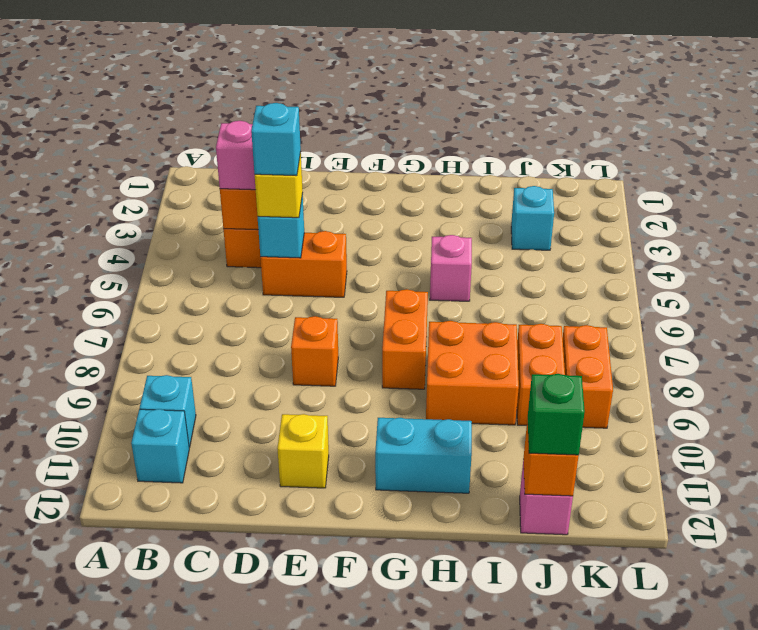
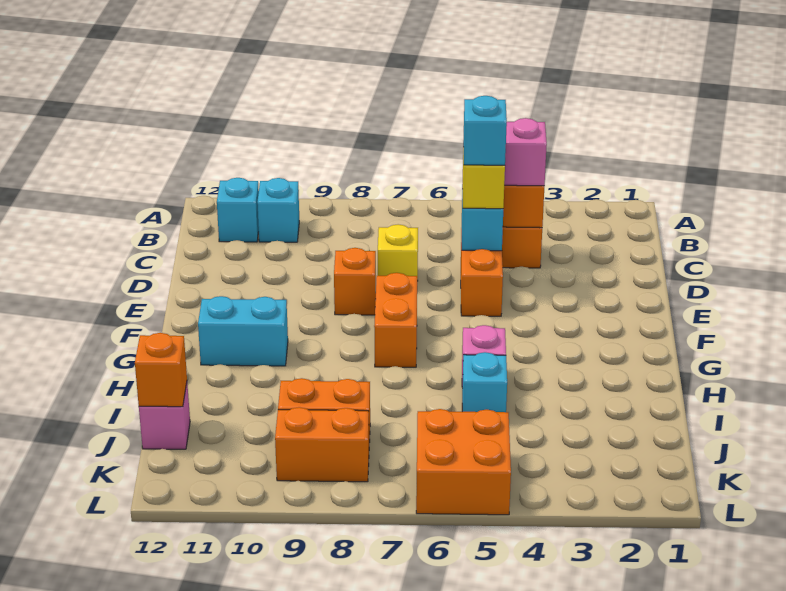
yellow 1x1 brick [277,414,329,488] -> yellow 1x1 brick moved to [378,224,418,281]
orange 1x2 brick [382,289,428,389] -> orange 1x2 brick turned to [374,273,417,367]
cyan 1x2 brick [375,418,472,493] -> cyan 1x2 brick turned to [198,296,288,366]
orange 2x2 brick [426,321,519,425] -> orange 2x2 brick moved to [416,409,511,515]
cyan 1x1 brick [511,186,554,250] -> cyan 1x1 brick moved to [462,352,507,412]
green 1x1 brick [528,374,585,455] -> none

